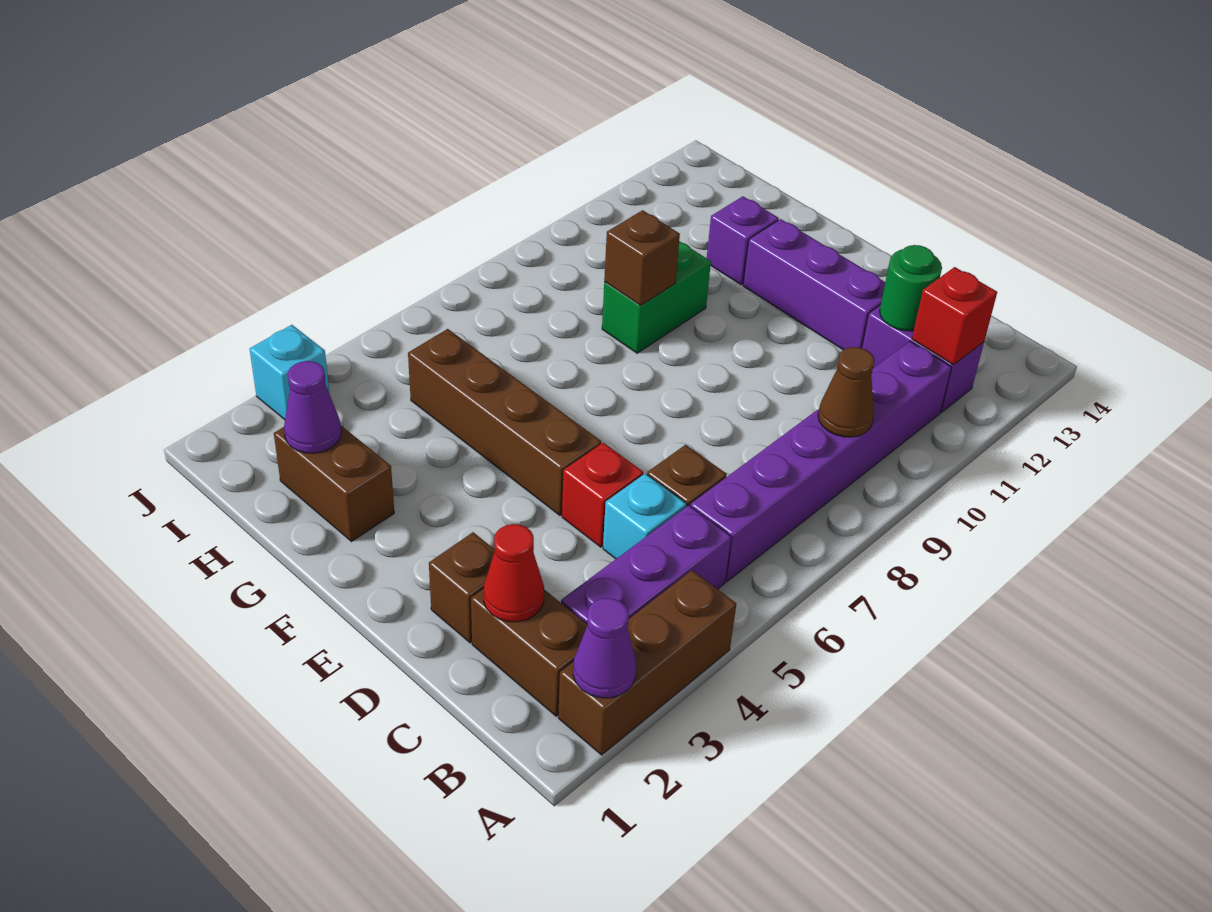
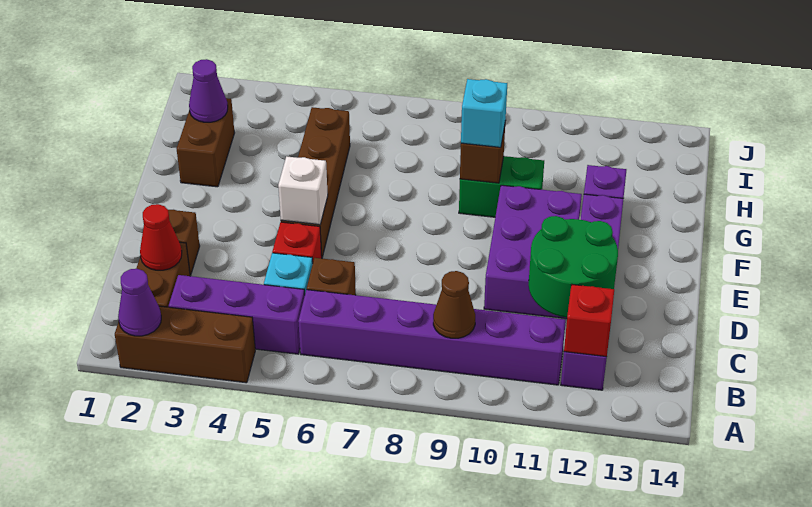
green 1x1 round brick [880,245,942,331] -> green 2x2 round brick [529,216,618,318]
none -> purple 2x3 brick [484,185,582,319]
none -> white 1x1 brick [278,156,328,225]
cyan 1x1 brick [250,325,329,420] -> cyan 1x1 brick moved to [461,79,507,147]

